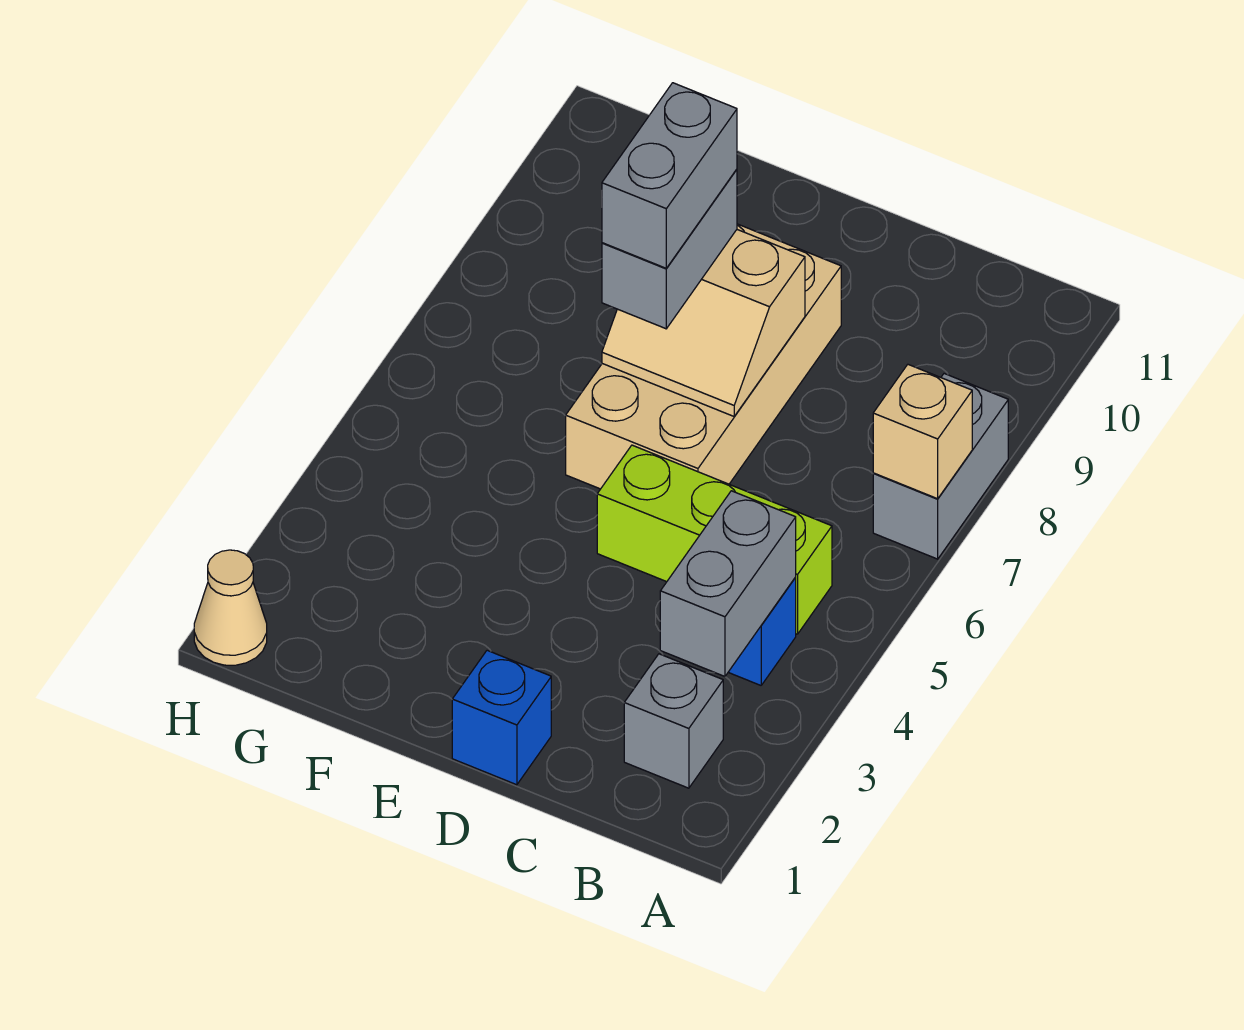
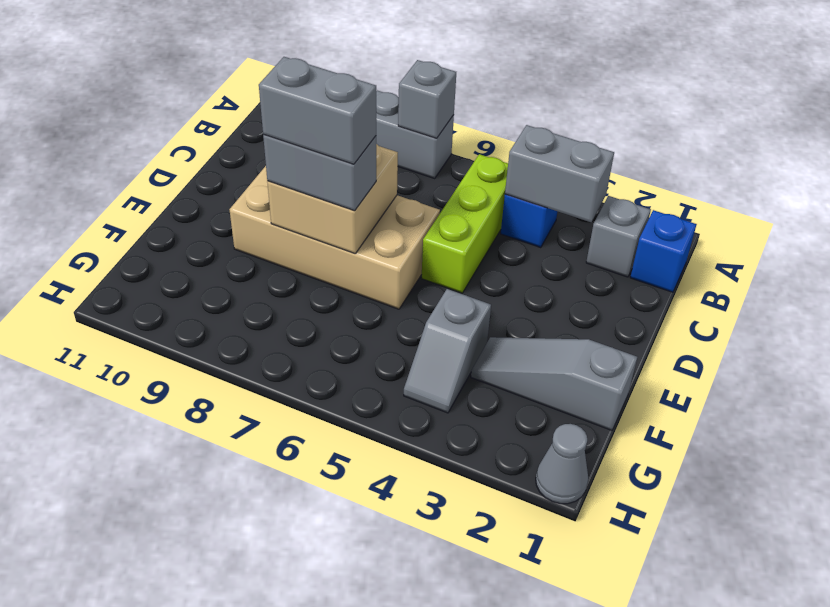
tan 1x1 brick [873,365,972,499] -> grey 1x1 brick [398,60,456,138]
blue 1x1 brick [452,650,551,785] -> blue 1x1 brick moved to [630,210,697,292]
tan 2x2 slope [602,230,805,416] -> tan 2x2 brick [267,144,398,253]
none -> grey 1x3 slope [471,337,637,430]
none -> grey 1x2 slope [404,289,491,413]
tan 1x1 cone [194,550,267,665] -> grey 1x1 cone [536,424,588,504]

